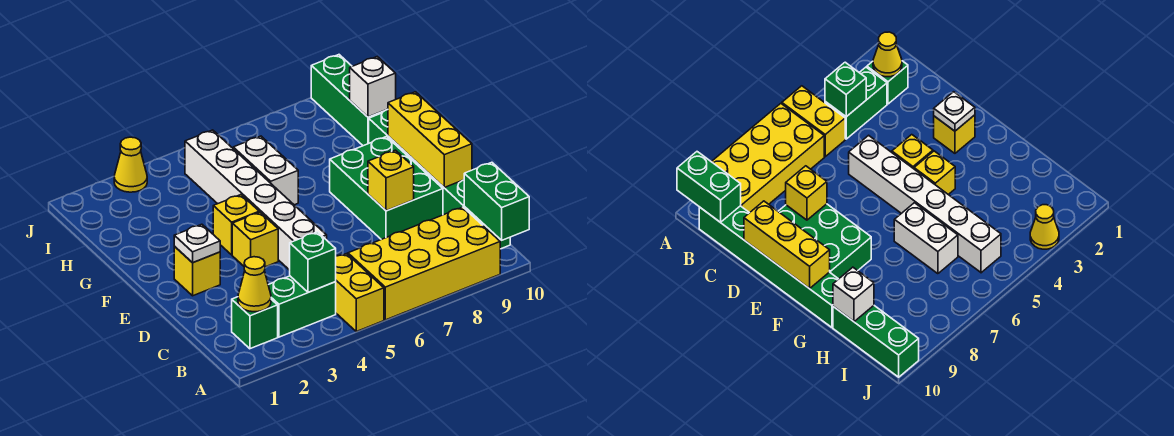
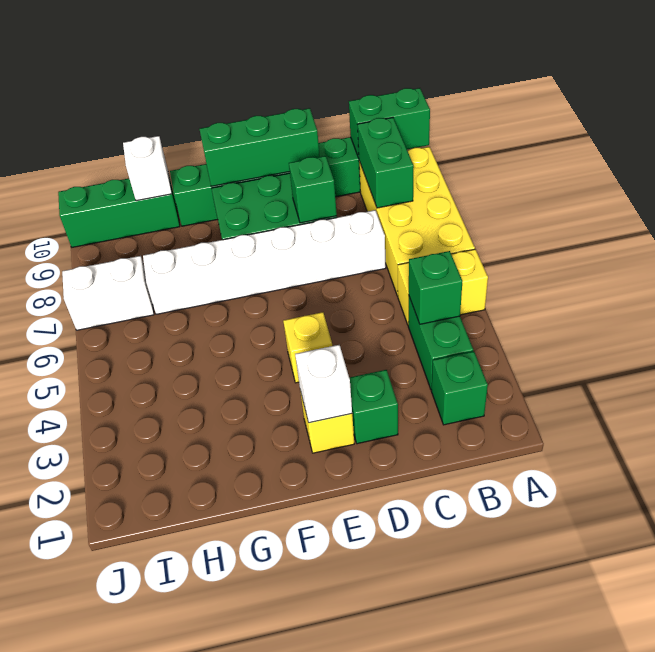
yellow 1x1 cone [238,257,271,312] -> none
none -> green 1x2 brick [358,118,414,208]
none -> green 1x1 brick [349,370,398,444]
white 1x6 brick [185,130,327,270] -> white 1x6 brick moved to [143,210,386,314]
yellow 1x1 brick [368,150,414,211] -> green 1x1 brick [289,156,337,223]
yellow 1x3 brick [388,92,472,187] -> green 1x3 brick [200,108,320,186]
white 1x1 plate [174,224,220,263] -> white 1x1 brick [295,345,352,423]
yellow 1x1 brick [213,195,259,255] -> none
white 1x2 brick [233,136,298,205] -> white 1x2 brick moved to [62,256,154,330]
yellow 1x1 cone [114,137,147,192] -> none

